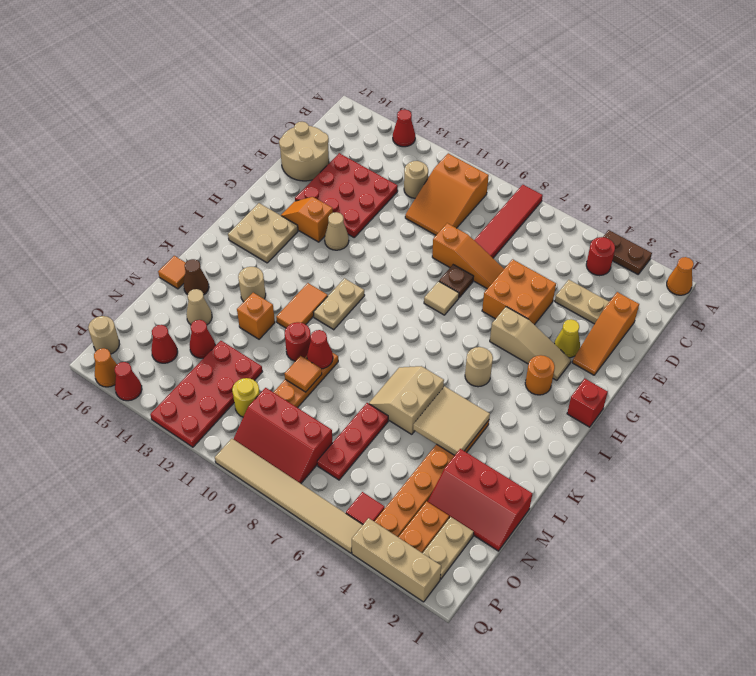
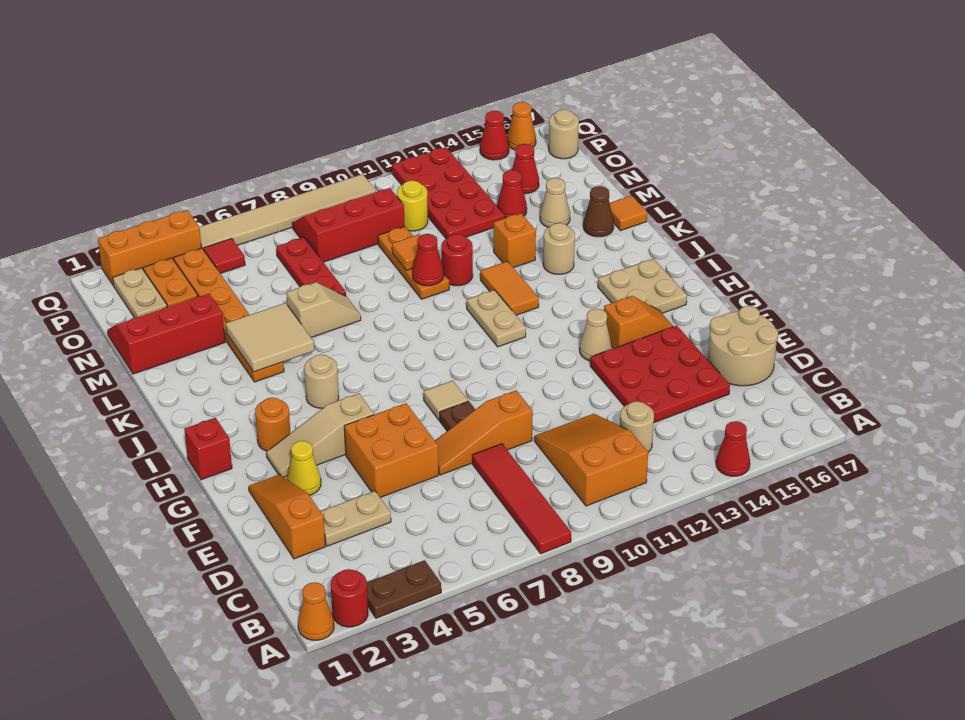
red 1x1 round brick [586,237,615,276] -> red 1x1 round brick moved to [331,569,368,627]
tan 2x2 slope [369,366,444,434] -> tan 1x2 slope [286,282,361,337]
tan 1x3 brick [352,518,441,602] -> orange 1x3 brick [98,210,201,286]

